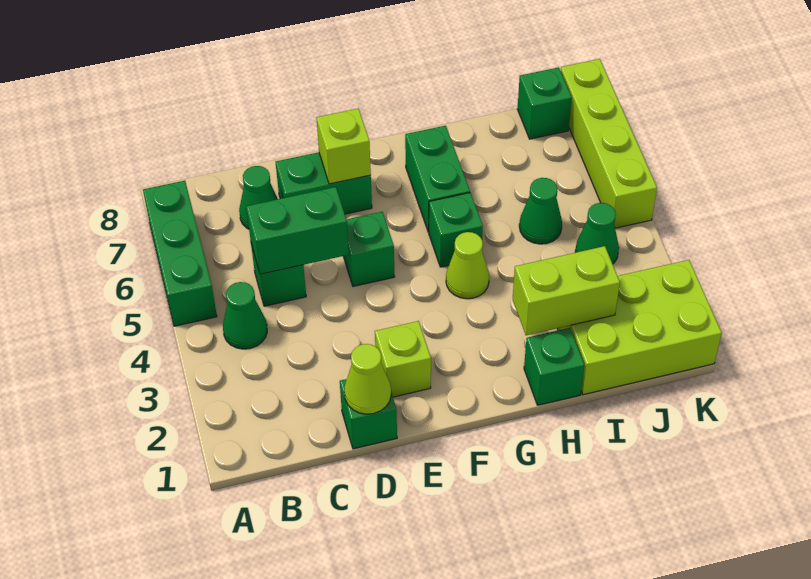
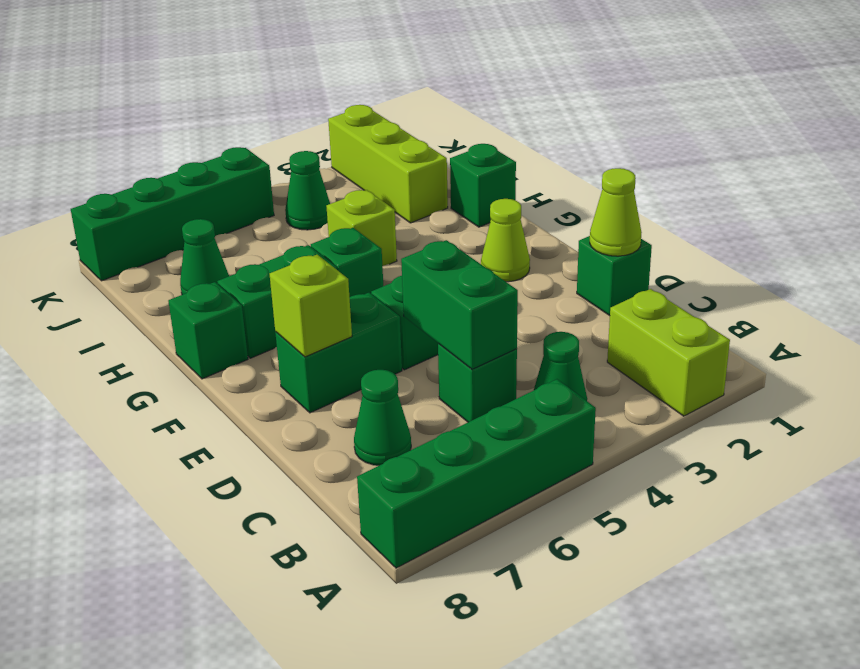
green 1x3 brick [143,181,217,326] -> green 1x4 brick [357,379,596,568]
green 1x2 brick [276,152,372,214] -> green 1x2 brick turned to [275,293,402,413]
lime 1x1 brick [375,321,431,397] -> lime 1x1 brick moved to [326,190,397,266]
lime 1x1 cone [446,232,489,299] -> lime 1x1 cone moved to [481,199,530,282]
lime 1x2 brick [513,246,620,335] -> lime 1x2 brick moved to [607,289,730,416]
lime 2x3 brick [557,260,722,395] -> lime 1x3 brick [328,105,448,223]
green 1x1 cone [519,178,562,244] -> green 1x1 cone moved to [180,219,229,295]
green 1x1 brick [517,67,572,139] -> green 1x1 brick moved to [168,282,248,379]
lime 1x4 brick [561,59,657,228] -> green 1x4 brick [71,147,274,281]

